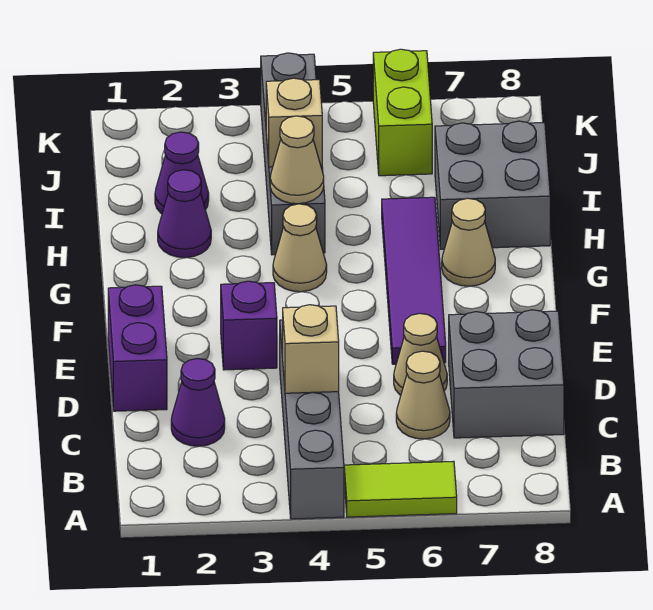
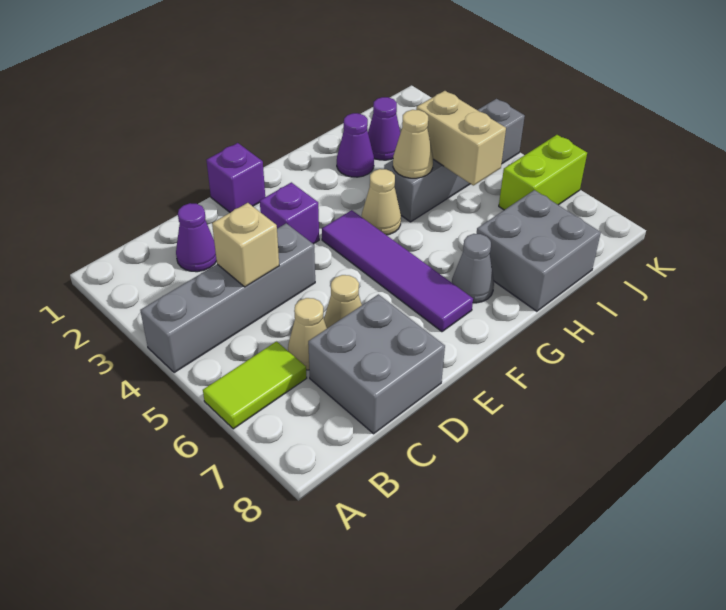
lime 1x2 tile [344,461,457,517] -> lime 1x2 tile turned to [203,341,307,429]
purple 1x2 brick [108,285,167,411] -> purple 1x1 brick [206,143,265,212]
purple 1x4 tile [382,197,446,364] -> purple 1x4 tile turned to [322,210,473,332]
tan 1x1 cone [442,198,495,286] -> grey 1x1 cone [452,234,494,303]
tan 1x1 brick [266,78,322,167] -> tan 1x2 brick [416,91,506,185]

